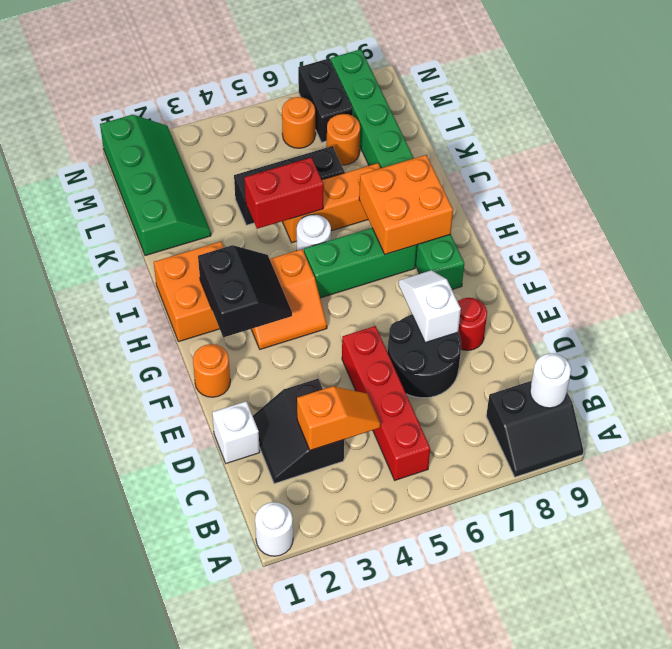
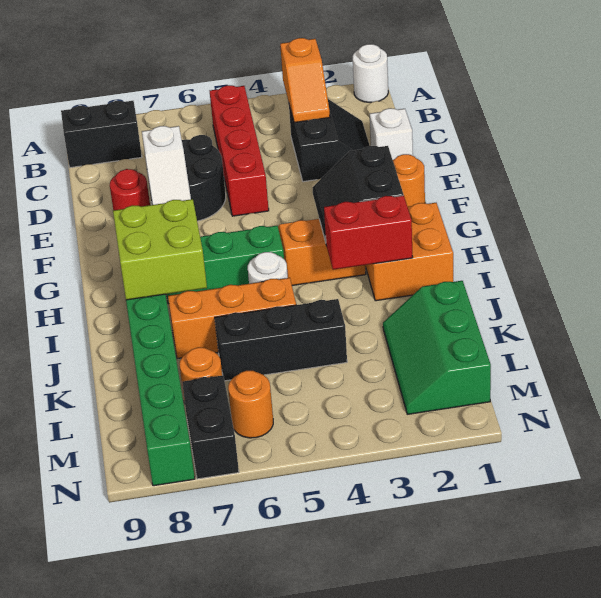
white 1x1 round brick [530,353,571,408] -> none
orange 1x2 slope [297,386,381,450] -> orange 1x2 slope turned to [280,38,330,123]
orange 2x2 brick [359,155,453,254] -> lime 2x2 brick [113,199,207,300]
red 1x2 brick [244,158,324,229] -> red 1x2 brick moved to [324,195,413,270]
green 2x4 slope [100,115,211,256] -> green 2x3 slope [383,281,491,414]

